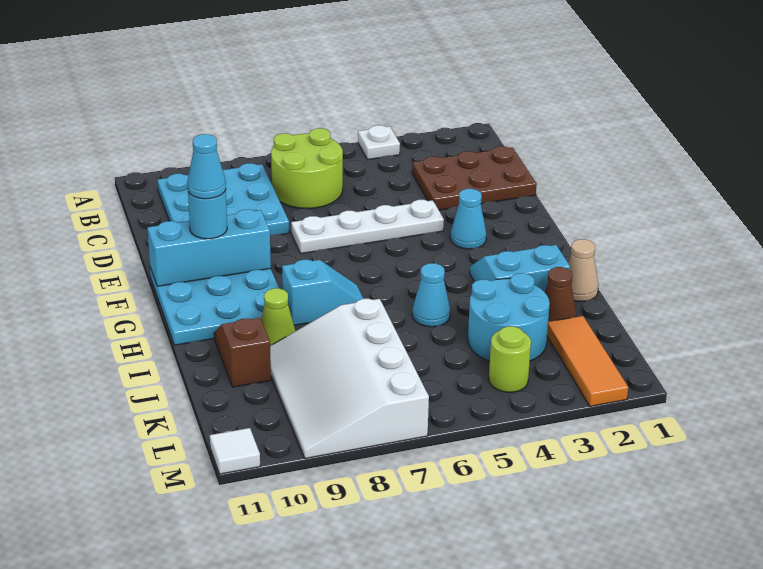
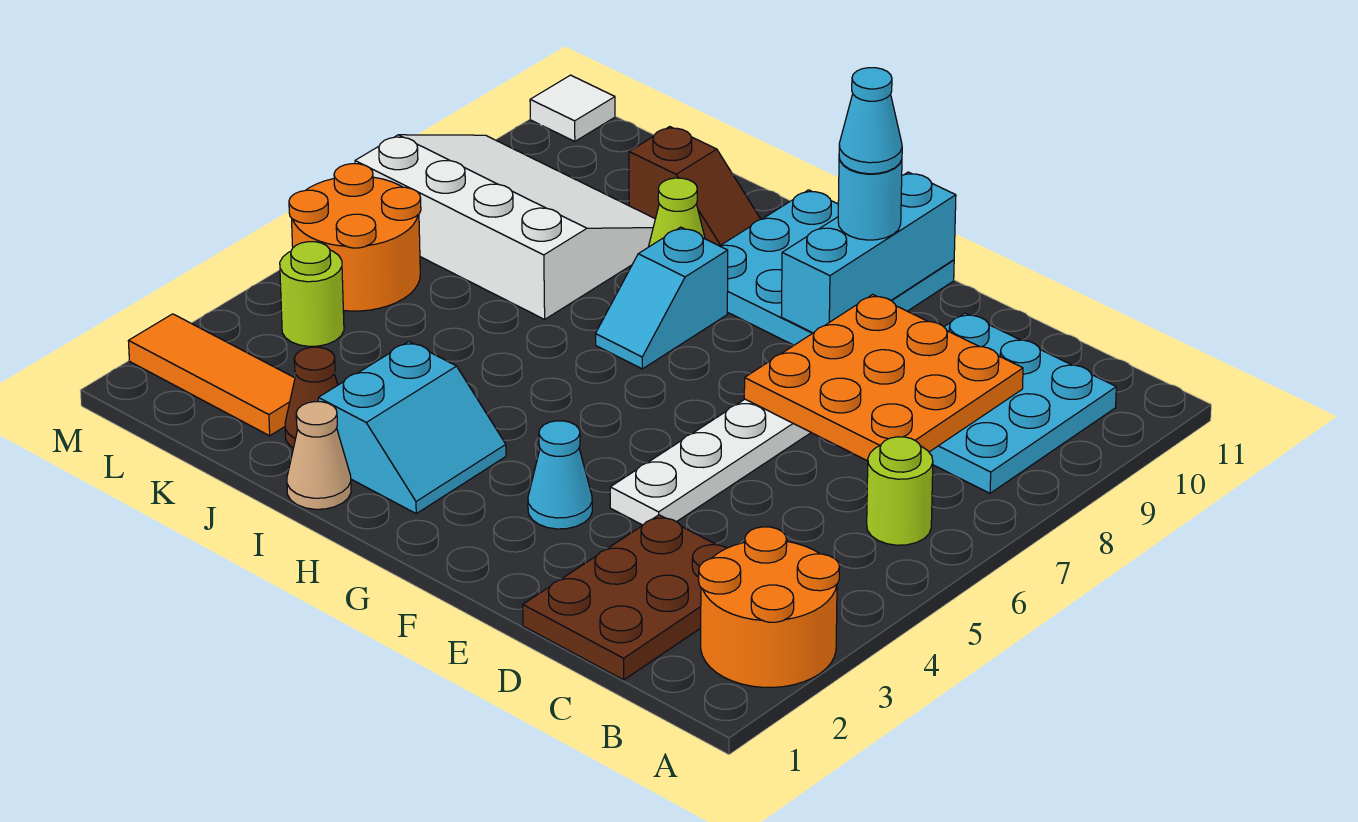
none -> orange 2x2 round brick [699,527,839,687]
white 1x1 plate [358,125,400,160] -> none
lime 2x2 round brick [271,128,343,209] -> lime 1x1 round brick [867,437,933,545]
none -> orange 3x3 plate [744,294,1023,461]
cyan 1x1 cone [412,263,450,327] -> none
cyan 2x2 round brick [468,273,550,361] -> none
none -> orange 2x2 round brick [289,164,421,311]

